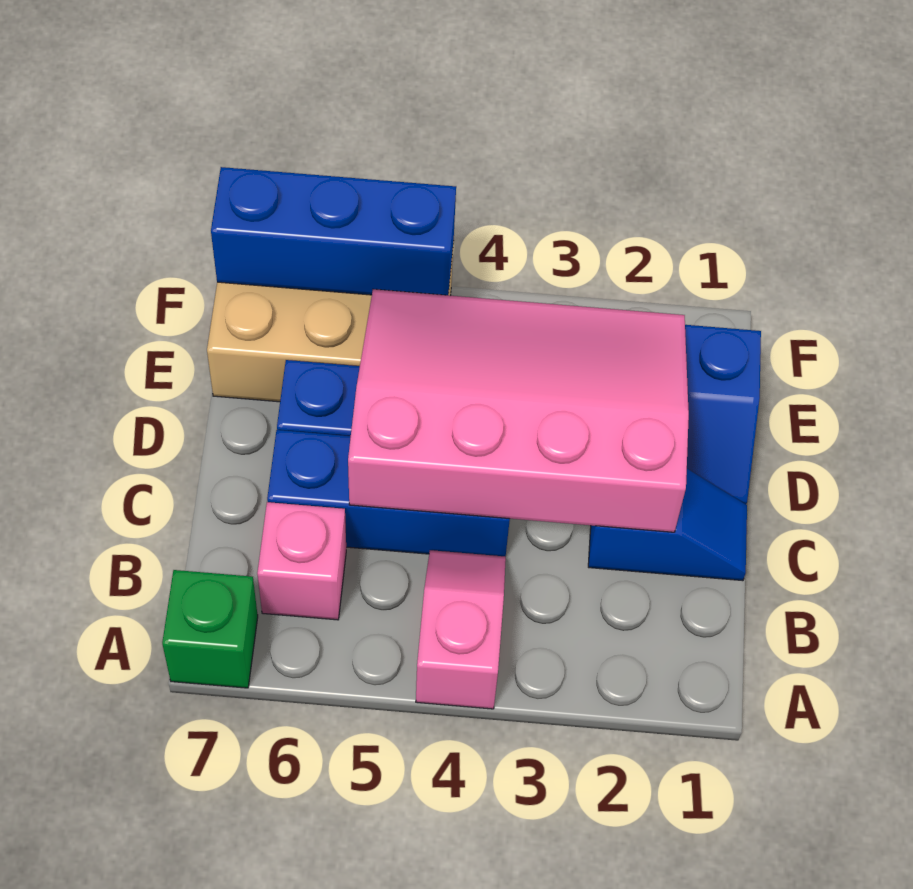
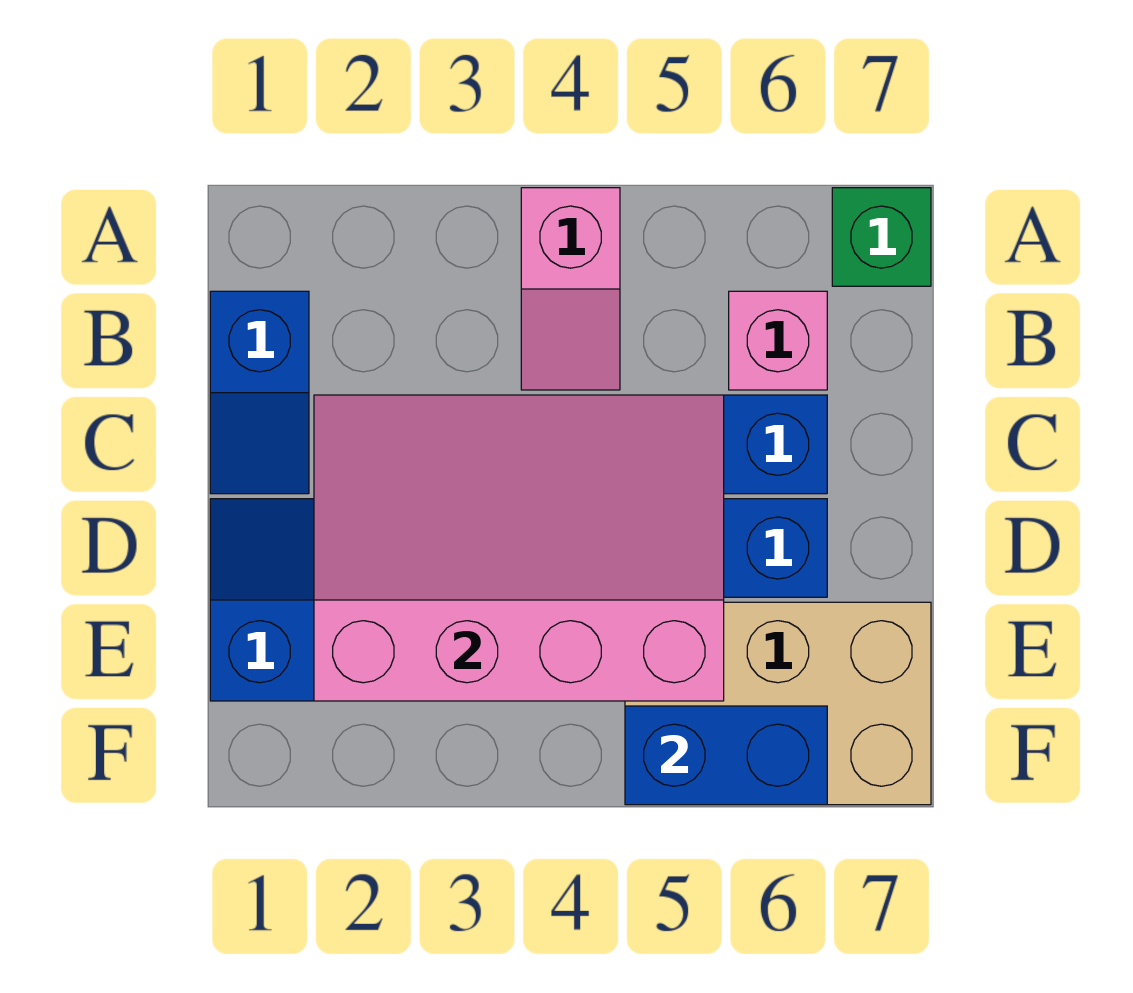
blue 1x2 slope [588,469,747,581] -> blue 1x2 slope turned to [210,291,309,494]
pink 3x4 slope [348,289,689,532] -> pink 3x4 slope turned to [314,395,724,701]
blue 1x3 brick [211,167,456,295] -> blue 1x2 brick [625,706,827,805]

